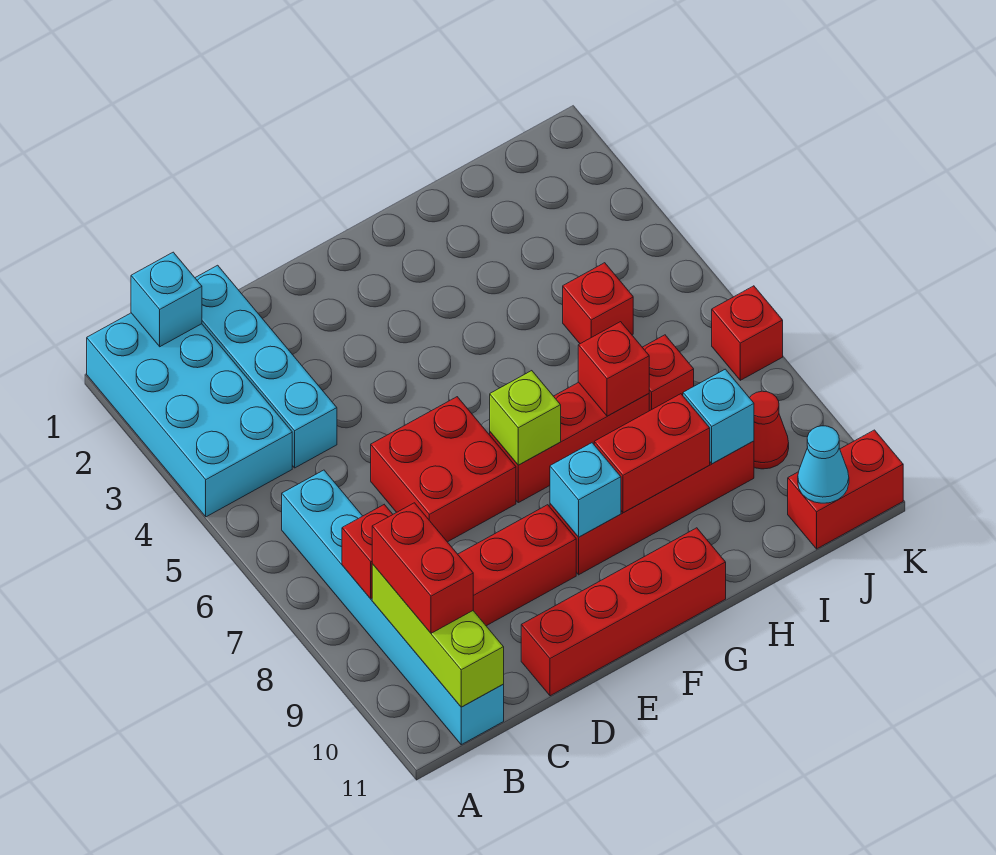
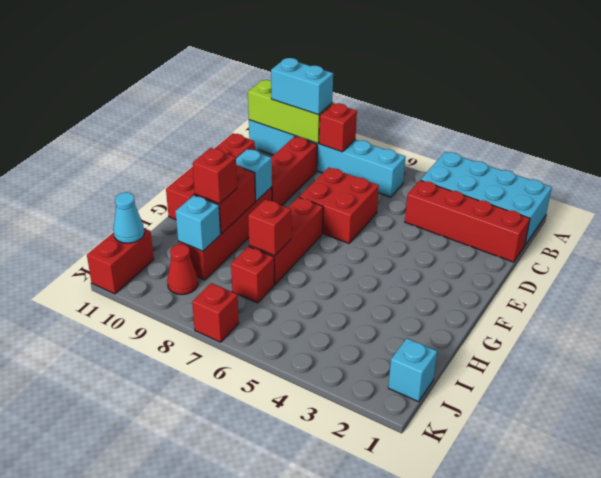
cyan 1x1 brick [131,252,202,347] -> cyan 1x1 brick moved to [388,338,437,402]
red 1x2 brick [372,503,473,633] -> cyan 1x2 brick [271,58,333,115]
cyan 1x4 brick [195,265,337,468] -> red 1x4 brick [405,180,530,262]
lime 1x1 brick [490,371,561,465] -> none
red 1x1 brick [563,263,633,344] -> red 1x1 brick moved to [192,148,237,204]

